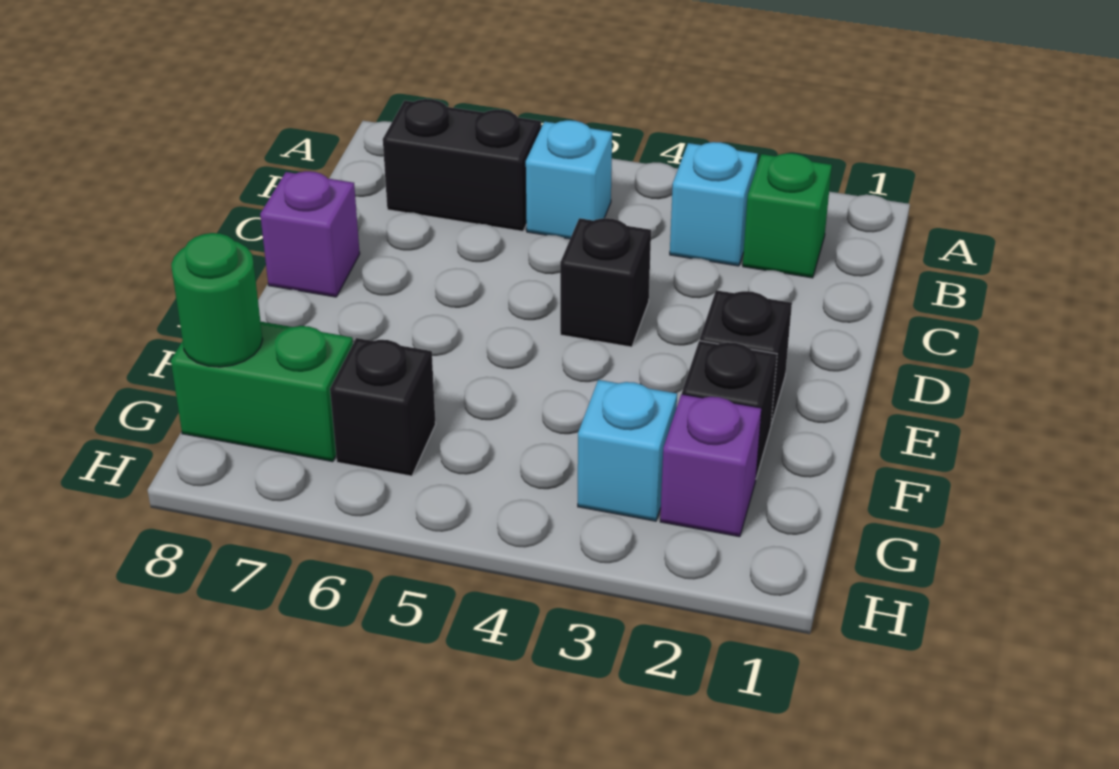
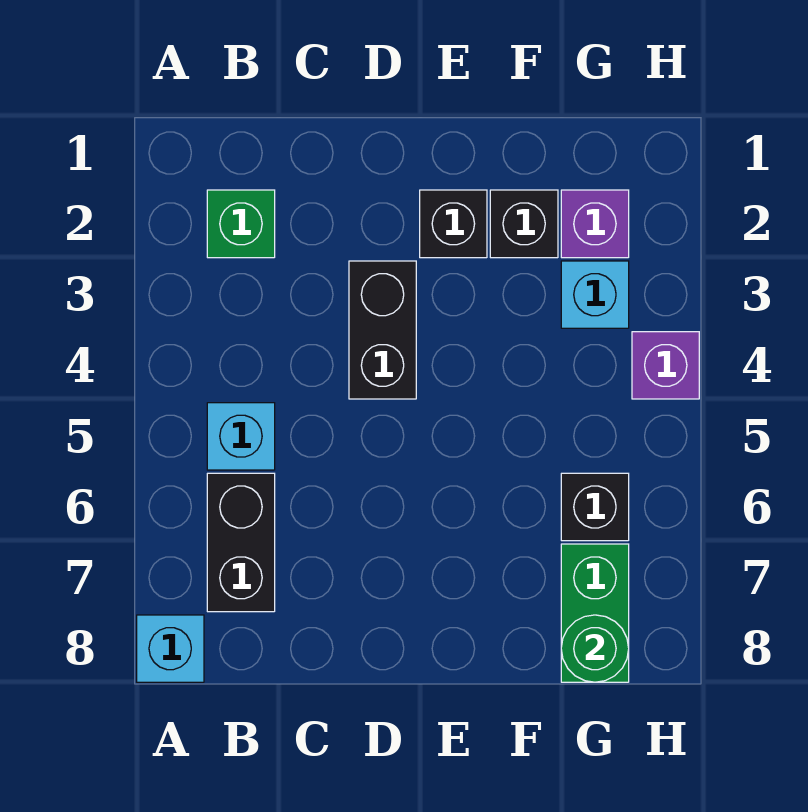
cyan 1x1 brick [670,142,758,266] -> cyan 1x1 brick moved to [137,615,204,682]
black 1x1 brick [560,218,651,347] -> black 1x2 brick [349,261,416,399]
purple 1x1 brick [260,171,360,297] -> purple 1x1 brick moved to [632,332,699,399]

